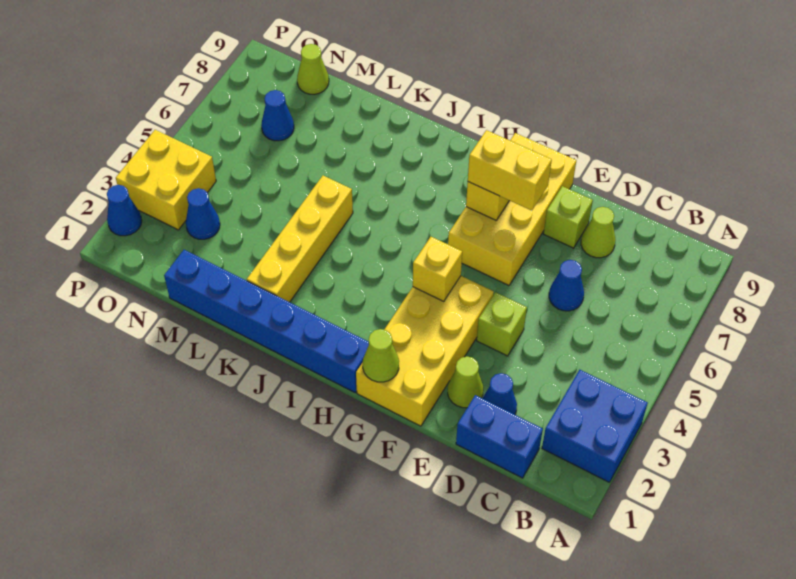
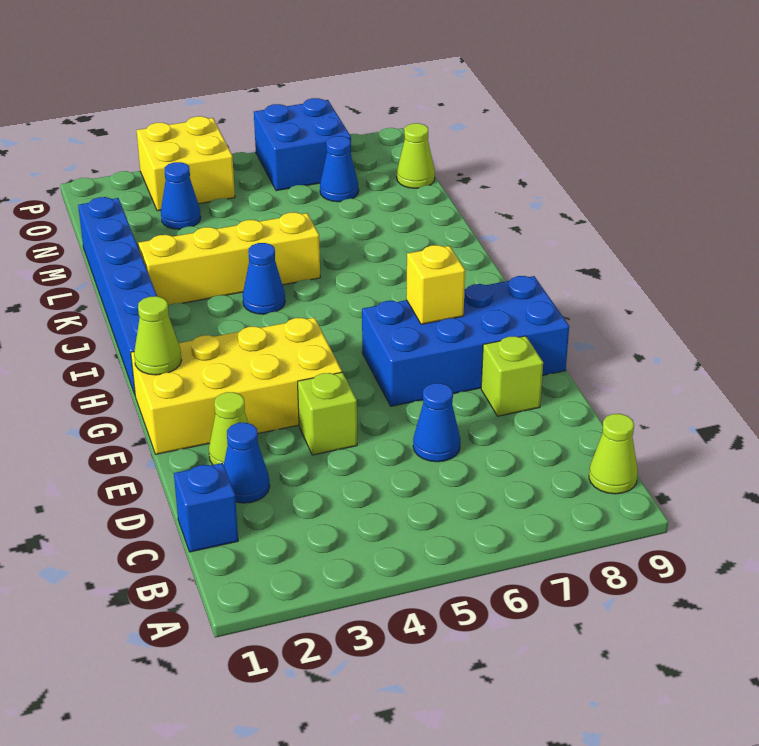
blue 2x2 brick [542,370,648,482] -> blue 2x2 brick moved to [254,98,351,191]
blue 1x2 brick [456,395,543,478] -> blue 1x1 brick [174,463,238,552]
lime 1x1 cone [581,207,615,258] -> lime 1x1 cone moved to [589,414,638,494]
yellow 2x4 brick [448,133,576,285] -> blue 2x4 brick [362,276,569,406]
yellow 1x2 brick [468,130,552,211] -> none
yellow 1x1 brick [413,237,462,302] -> none
blue 1x1 cone [107,185,142,236] -> blue 1x1 cone moved to [243,243,285,314]

